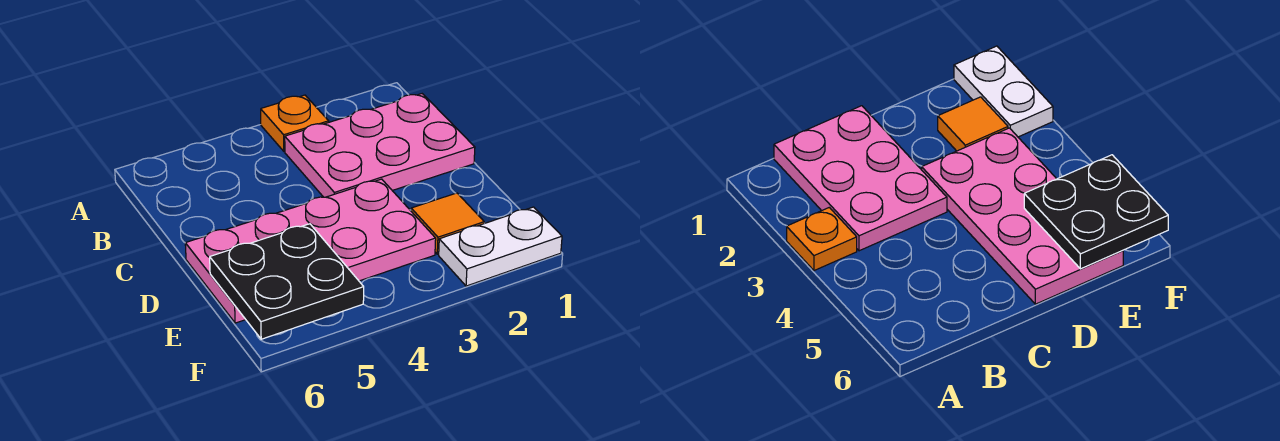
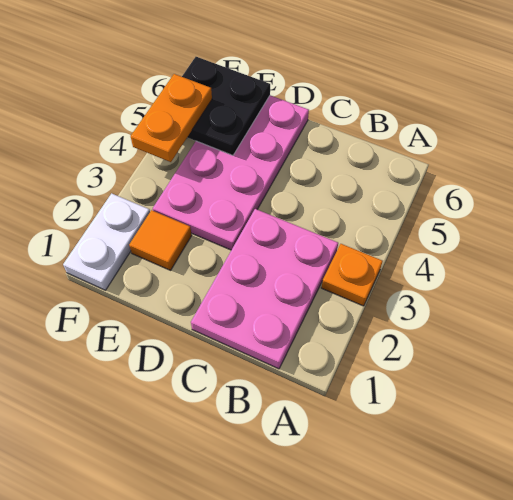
none -> orange 1x2 plate [131,74,212,162]

